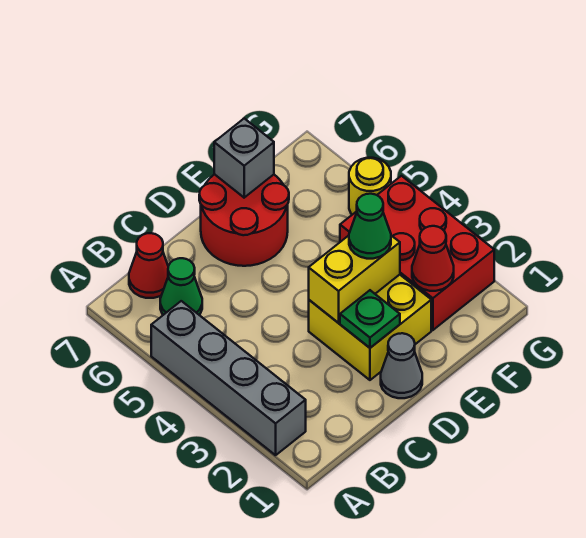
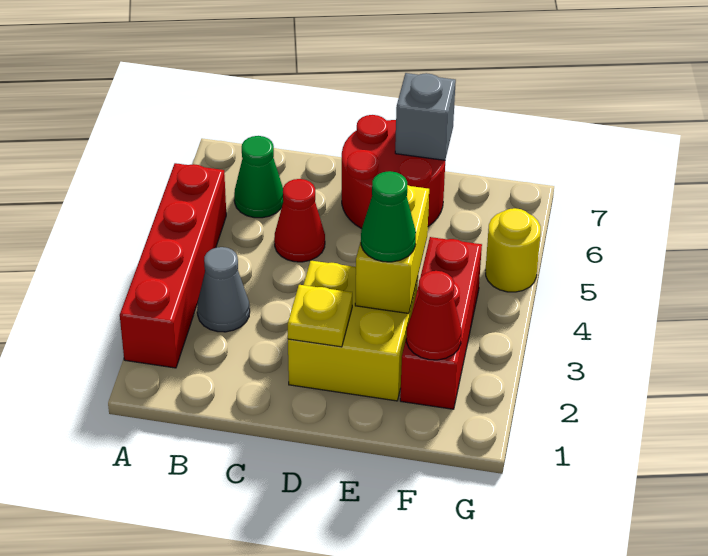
grey 1x4 brick [151,301,306,455] -> red 1x4 brick [120,163,226,368]
red 1x1 cone [129,233,168,298] -> red 1x1 cone moved to [274,179,325,262]
grey 1x1 cone [381,333,422,398] -> grey 1x1 cone moved to [197,247,250,332]
green 1x1 plate [340,290,400,348] -> yellow 1x1 plate [288,285,352,347]
yellow 1x2 brick [309,236,400,323] -> yellow 1x2 brick turned to [355,185,429,313]
red 2x3 brick [340,176,494,330] -> red 1x3 brick [400,237,482,409]

